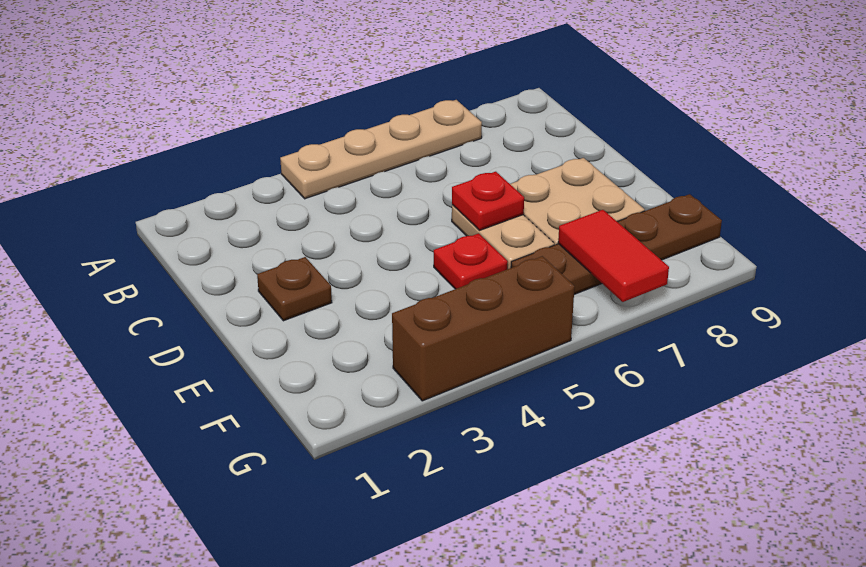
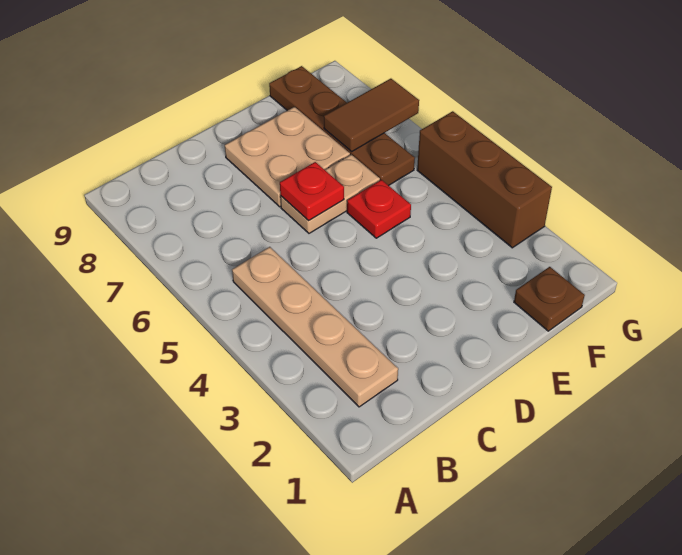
tan 1x4 plate [280,100,482,199] -> tan 1x4 plate moved to [232,247,398,407]
brown 1x1 plate [257,257,332,321] -> brown 1x1 plate moved to [514,267,585,331]
red 1x2 tile [558,210,669,302] -> brown 1x2 tile [324,79,419,152]

